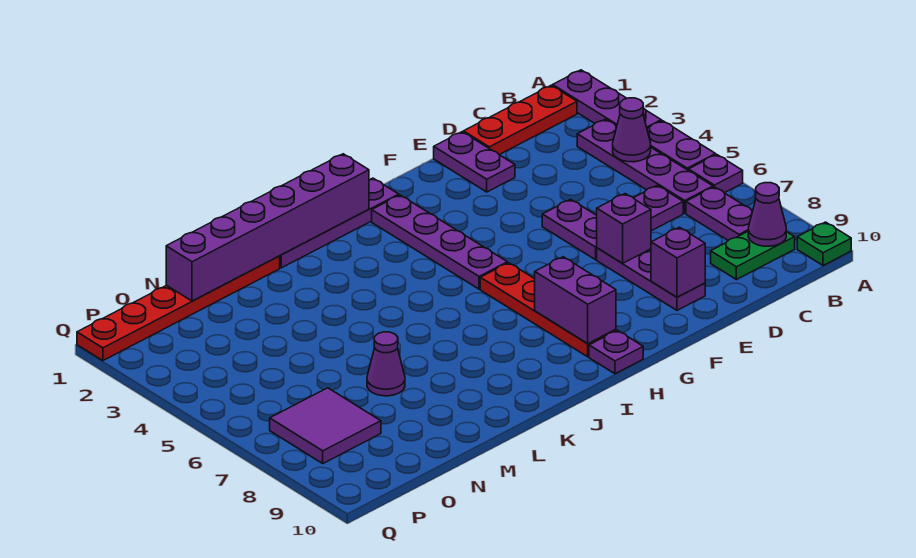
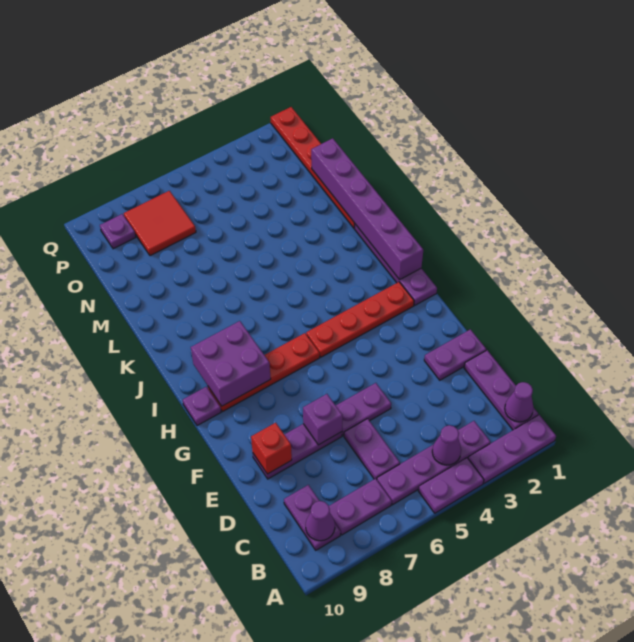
purple 1x1 plate [689,155,743,193] -> purple 1x1 plate moved to [100,214,136,249]
green 1x1 plate [797,222,851,266] -> none
red 1x3 plate [463,85,577,155] -> purple 1x3 plate [464,350,538,430]
green 1x2 plate [711,232,795,280] -> purple 1x2 plate [284,485,341,550]
purple 1x1 brick [651,227,705,297] -> red 1x1 brick [251,423,292,474]
purple 1x4 plate [372,195,507,289] -> red 1x4 plate [306,282,414,357]
purple 1x2 brick [535,257,616,344] -> purple 2x2 brick [191,321,271,406]
purple 1x1 cone [367,332,405,396] -> purple 1x1 cone moved to [505,382,534,422]
purple 2x2 tile [270,388,381,463] -> red 2x2 tile [124,191,196,256]

